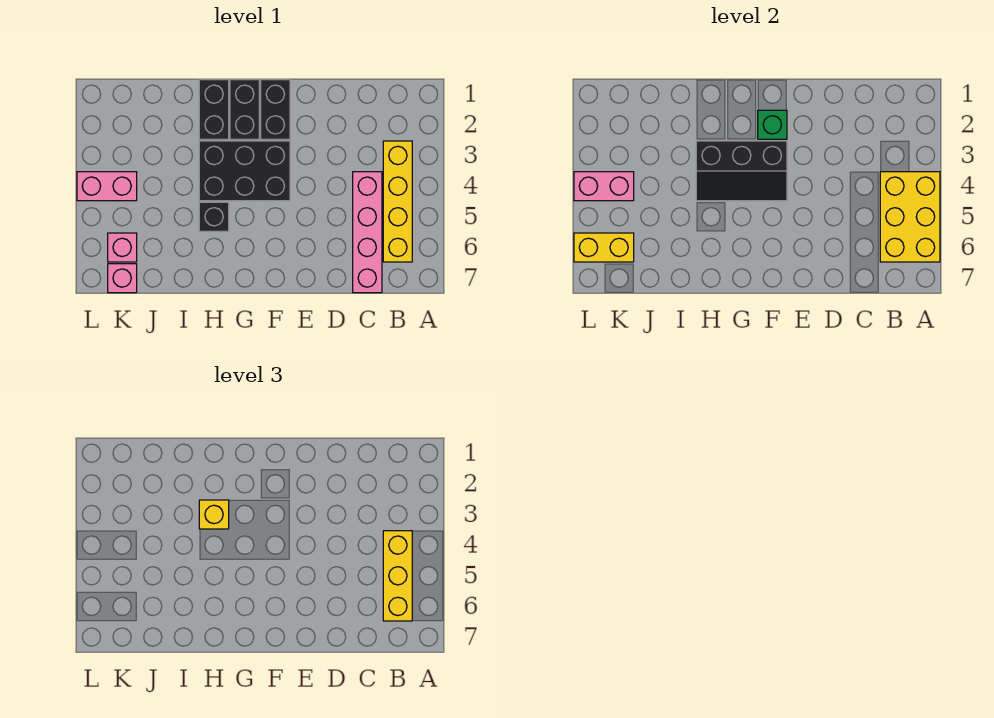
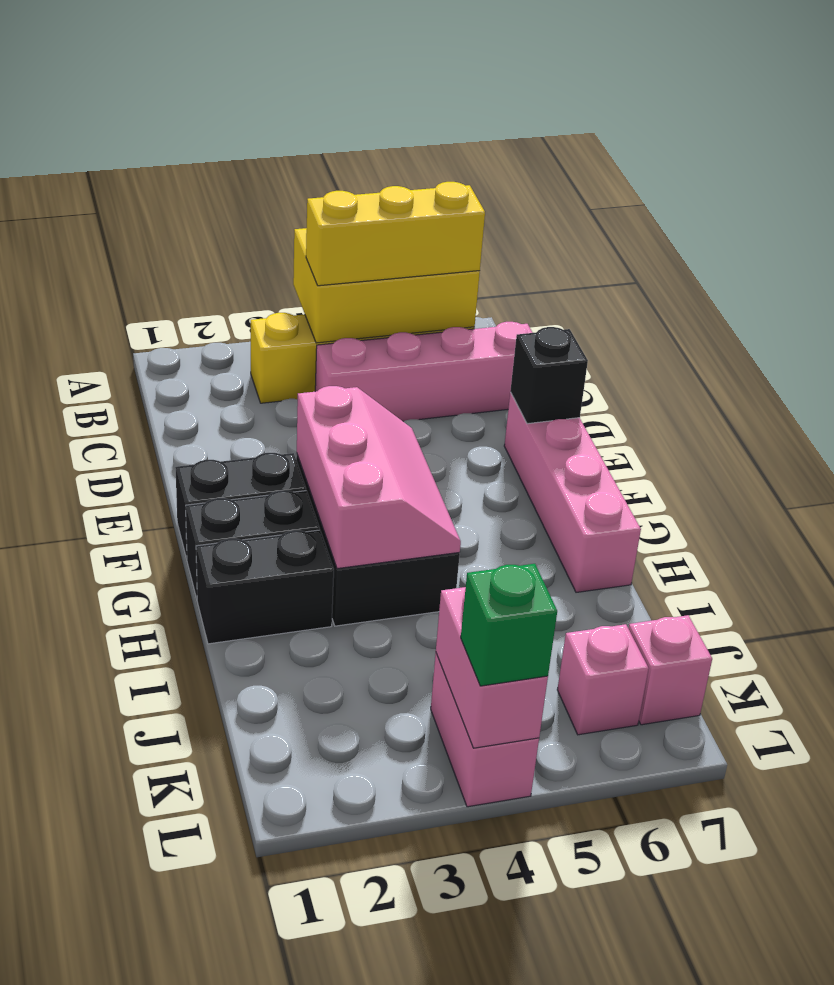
none -> pink 1x4 brick [504,392,641,592]
green 1x1 brick [758,110,787,139] -> green 1x1 brick moved to [461,564,557,686]
black 2x3 slope [696,141,787,201] -> pink 2x3 slope [297,386,461,569]
yellow 1x1 brick [199,500,229,529] -> none
black 1x1 brick [199,202,229,231] -> black 1x1 brick moved to [510,327,588,424]
yellow 1x2 brick [574,233,634,262] -> none

